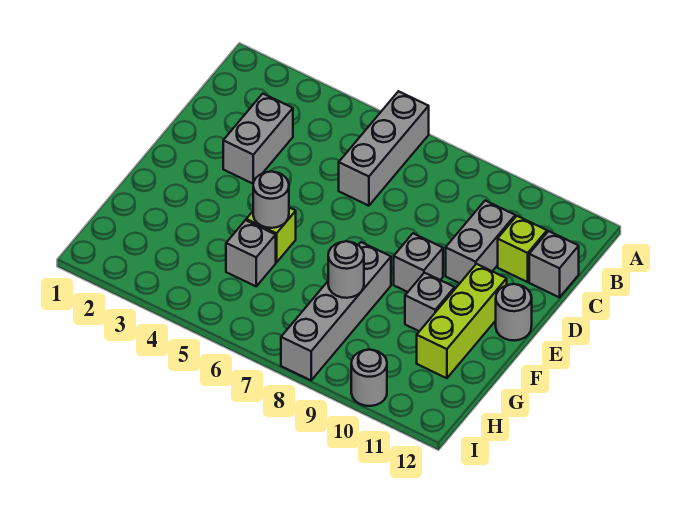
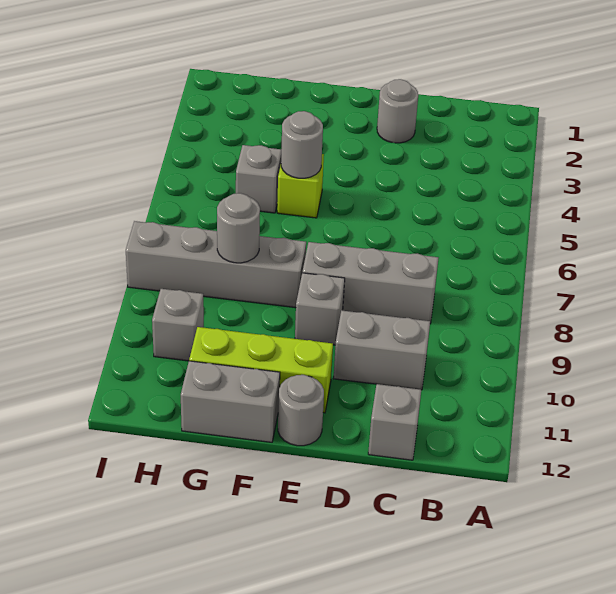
grey 1x3 brick [339,91,429,206] -> grey 1x3 brick moved to [302,242,438,324]
grey 1x2 brick [223,94,293,184] -> grey 1x2 brick moved to [181,361,280,442]
lime 1x1 brick [498,216,547,282] -> none
grey 1x1 brick [405,273,455,331] -> grey 1x1 brick moved to [152,289,204,361]
grey 1x1 round brick [351,350,387,406] -> grey 1x1 round brick moved to [377,79,418,143]

